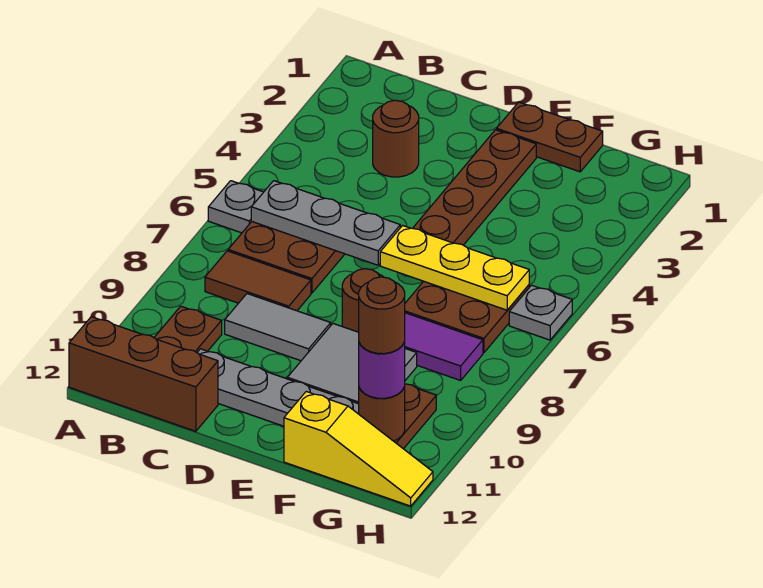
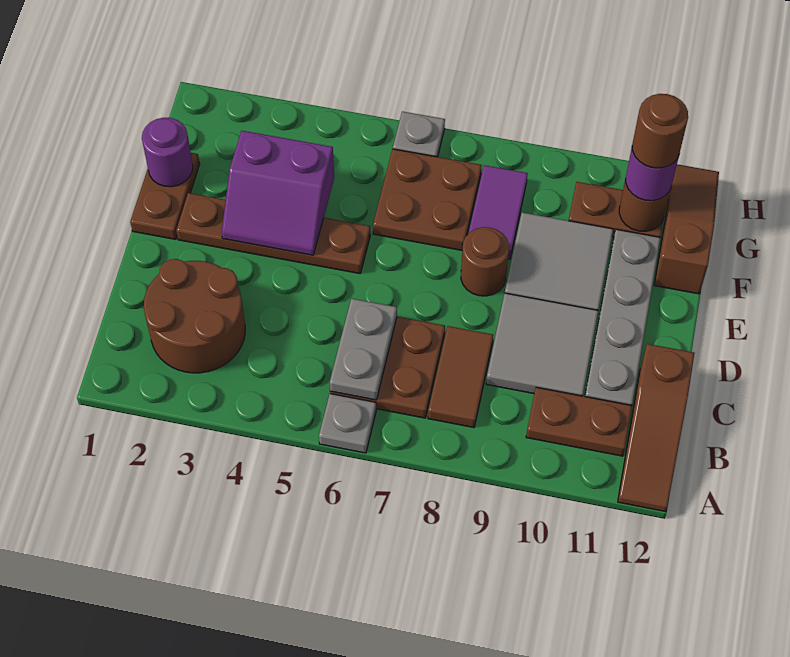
brown 1x3 brick [69,317,218,431] -> brown 1x3 slope [618,344,694,512]
grey 1x3 plate [251,181,400,265] -> grey 1x2 plate [330,298,397,400]
brown 1x1 round brick [373,100,419,177] -> brown 2x2 round brick [144,259,245,373]
grey 1x2 tile [225,294,331,361] -> grey 2x2 tile [486,293,598,396]
none -> purple 2x2 slope [222,131,334,255]
yellow 1x3 plate [380,225,529,310] -> none
none -> purple 1x1 round brick [142,118,193,187]
yellow 1x3 slope [284,392,433,506] -> brown 1x3 slope [654,164,719,294]

